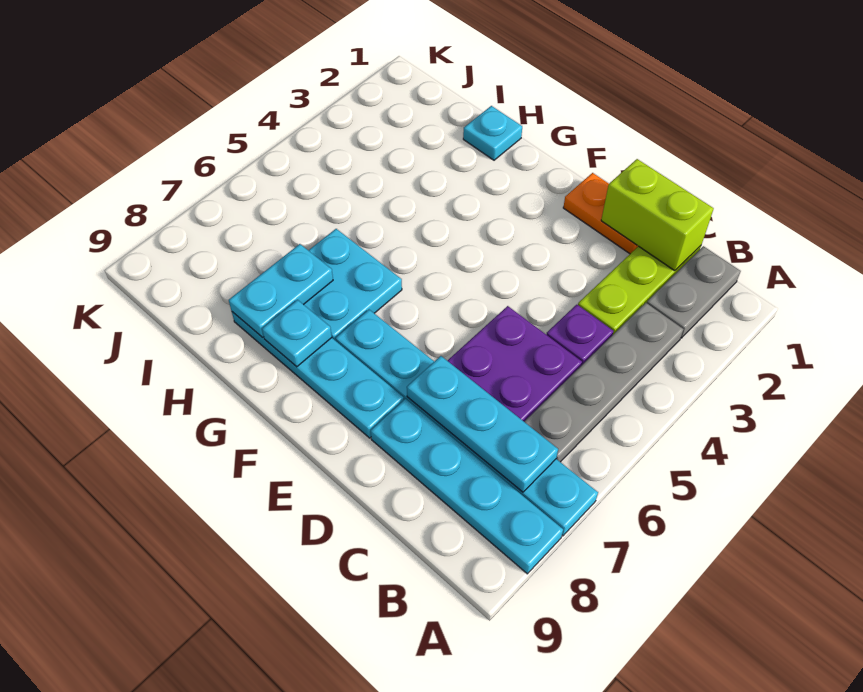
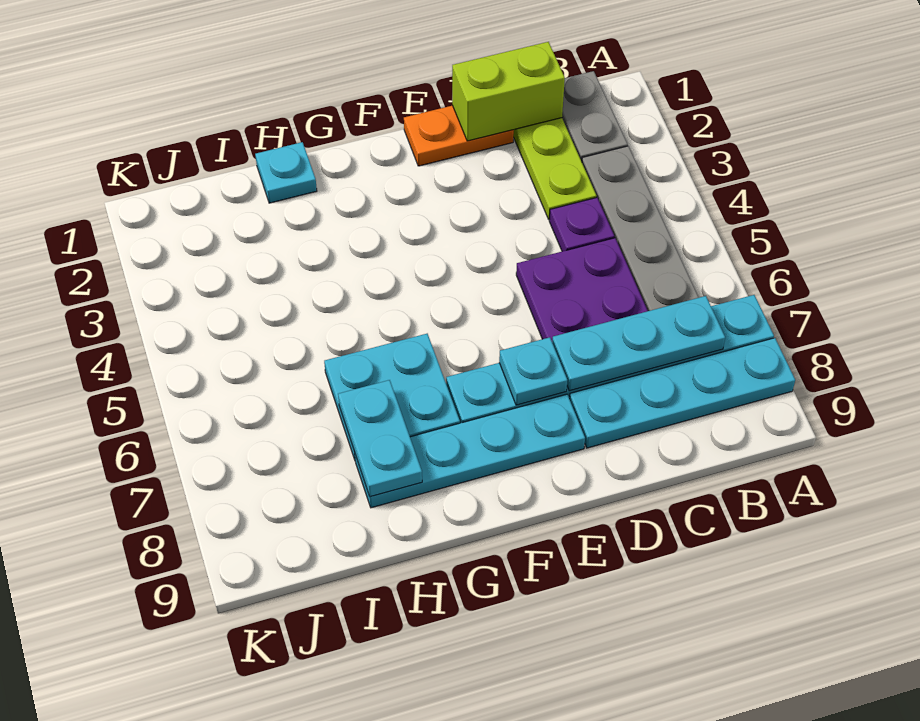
cyan 1x1 plate [262,300,332,367] -> cyan 1x1 plate moved to [499,337,567,405]

